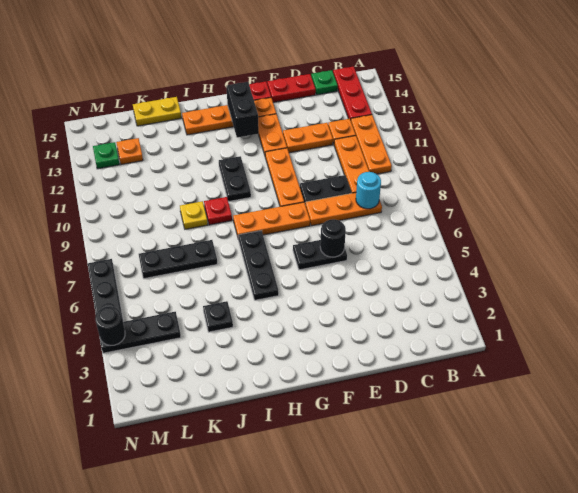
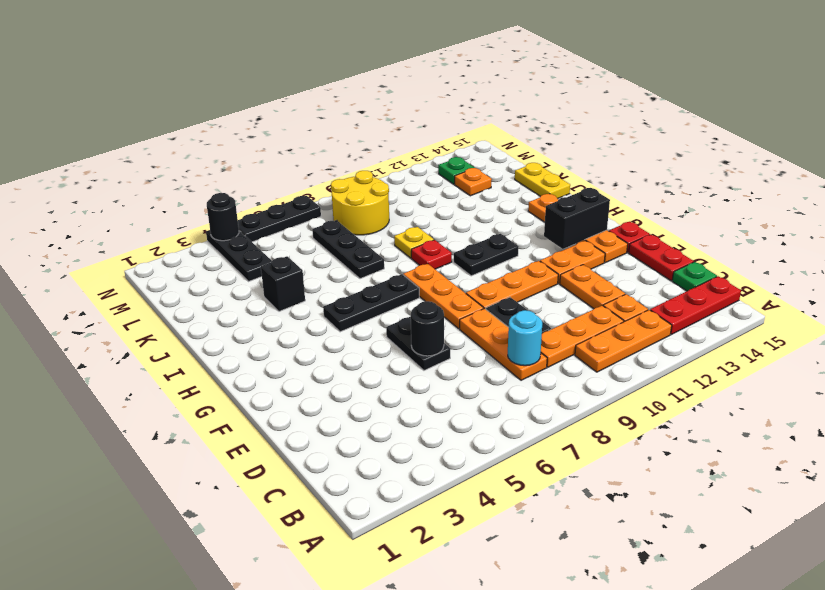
black 1x1 plate [203,301,233,332] -> black 1x1 brick [261,256,305,311]
none -> yellow 2x2 round brick [331,171,389,235]

